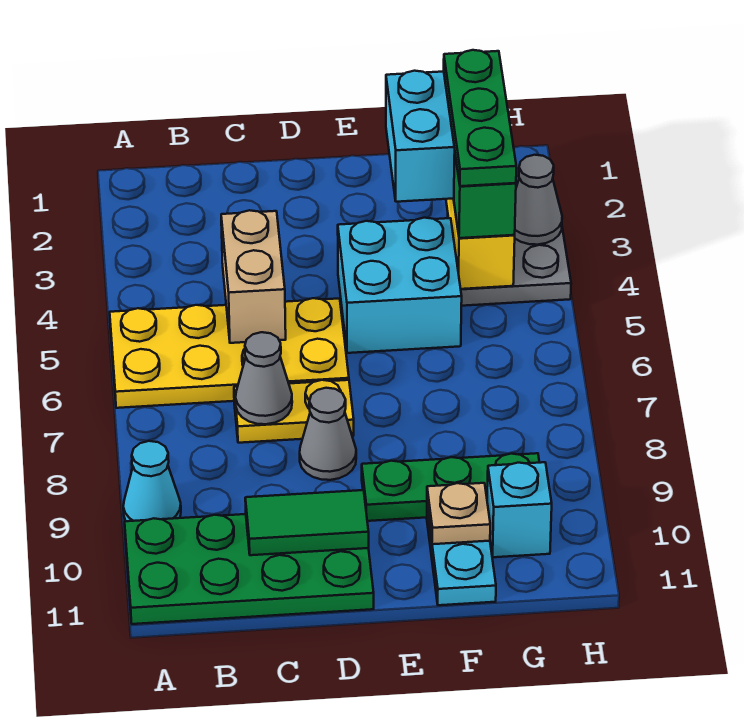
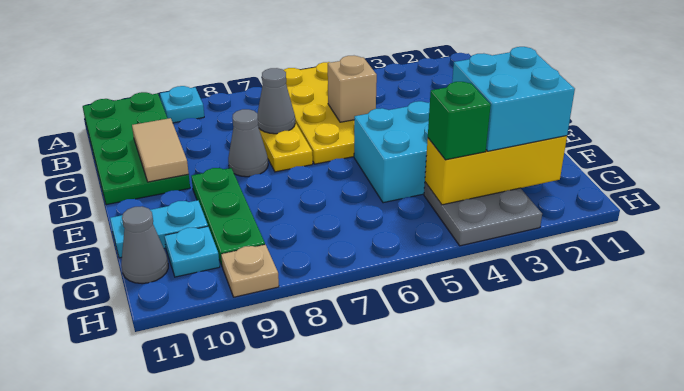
cyan 1x1 cone [123,441,181,521] -> cyan 1x1 plate [160,86,204,123]
tan 1x2 brick [221,210,286,343] -> tan 1x1 brick [328,56,377,122]
green 1x2 tile [245,490,369,555] -> tan 1x2 tile [132,118,189,182]
tan 1x1 plate [427,483,490,544] -> tan 1x1 plate moved to [221,245,279,297]
green 1x3 plate [444,50,516,186] -> none
cyan 1x1 brick [487,462,552,557] -> cyan 1x1 plate [164,226,220,277]
grey 1x1 cone [515,155,562,245] -> grey 1x1 cone moved to [121,206,168,284]

